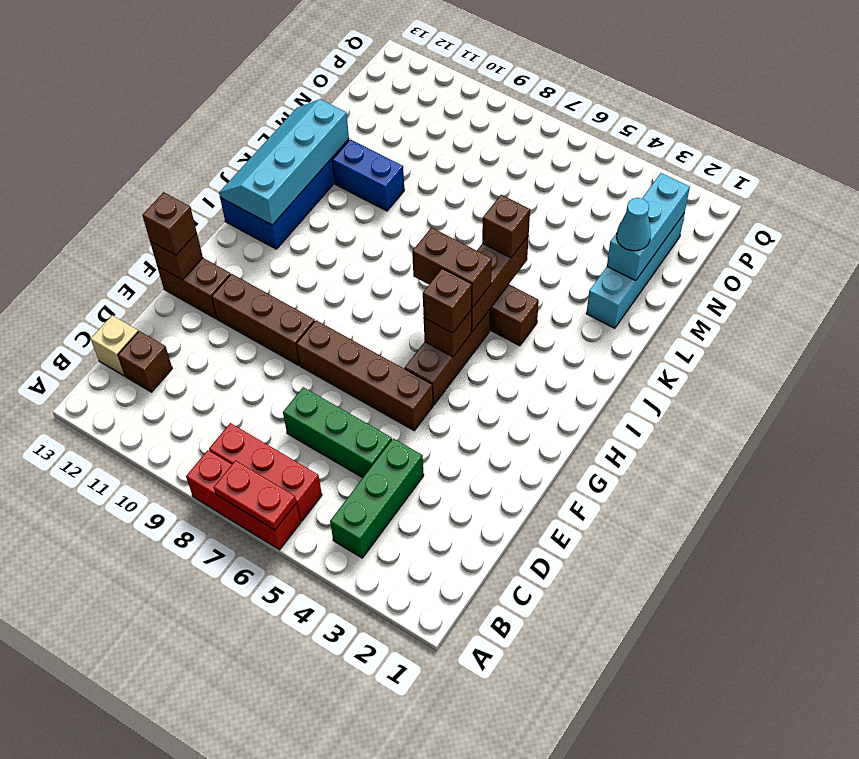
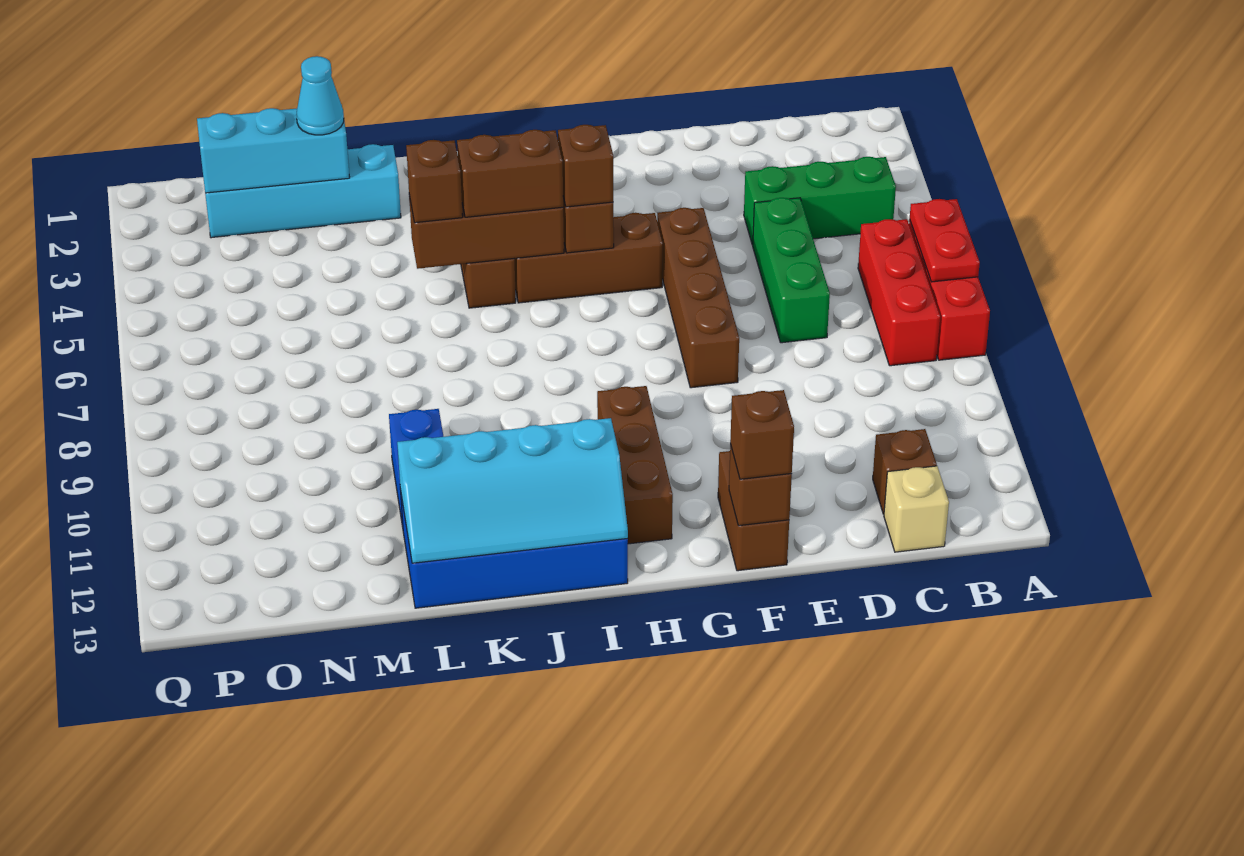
brown 1x3 brick [212,274,315,365] -> brown 1x3 brick moved to [597,386,673,544]
brown 1x2 brick [412,228,492,308] -> brown 1x2 brick turned to [457,130,563,217]

